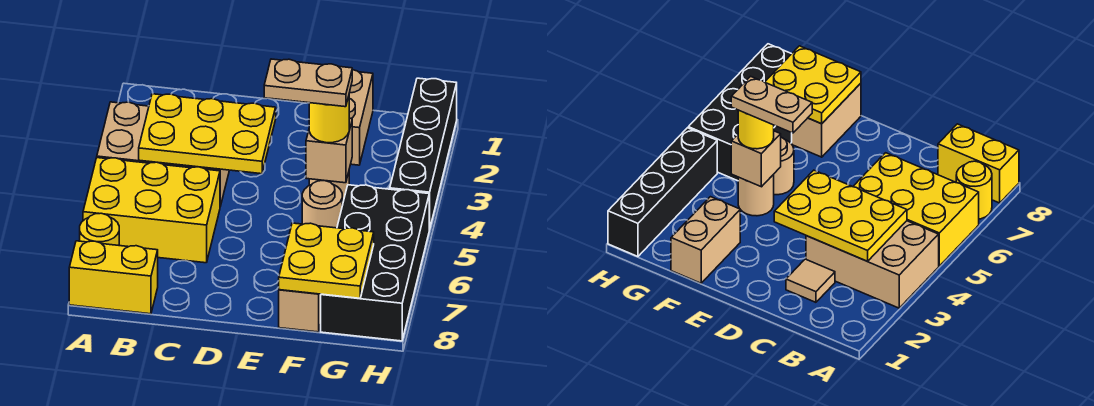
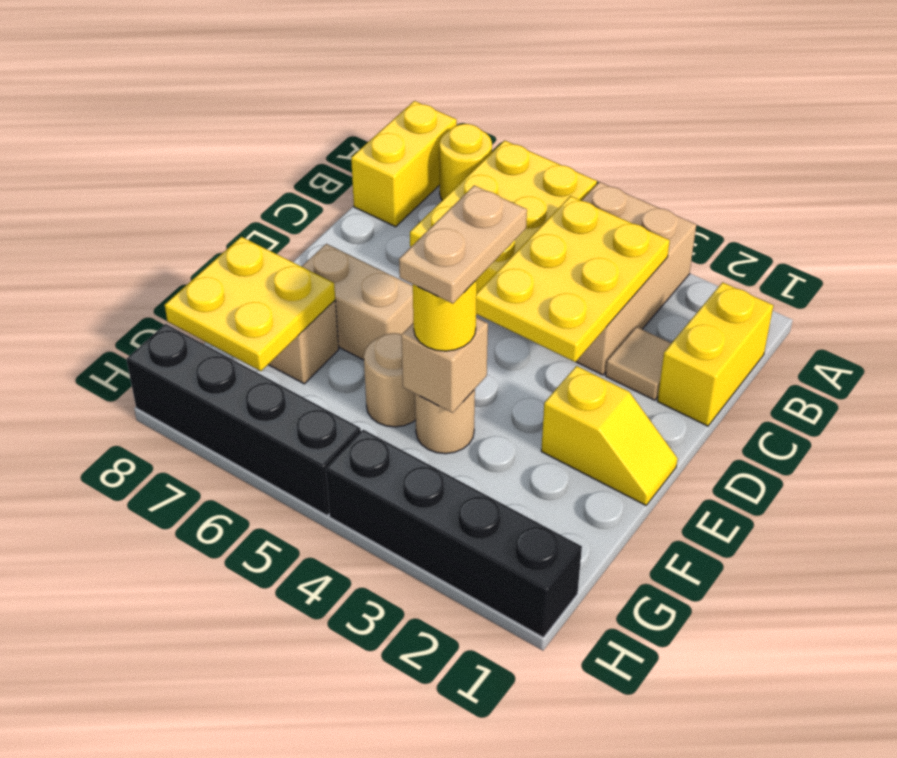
none -> yellow 1x2 brick [657,282,773,426]
none -> yellow 1x2 slope [541,366,678,505]
tan 1x2 brick [349,70,373,165] -> tan 1x2 brick moved to [302,244,413,360]
black 2x4 brick [321,185,429,341] -> black 1x4 brick [126,324,361,515]

